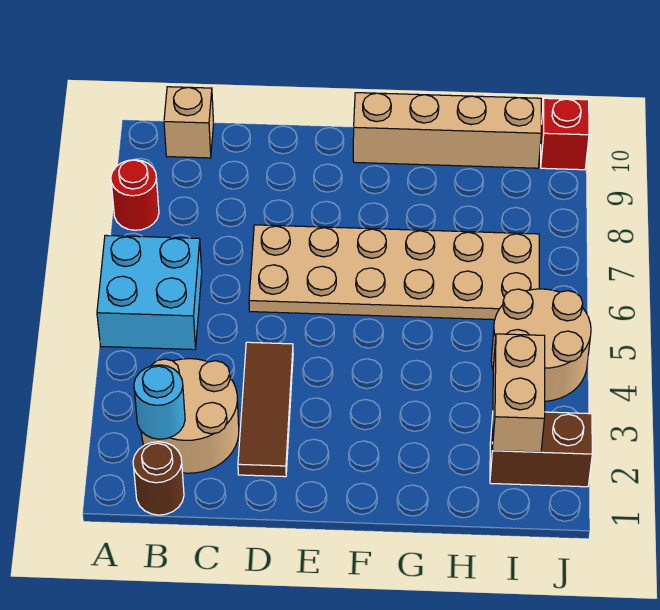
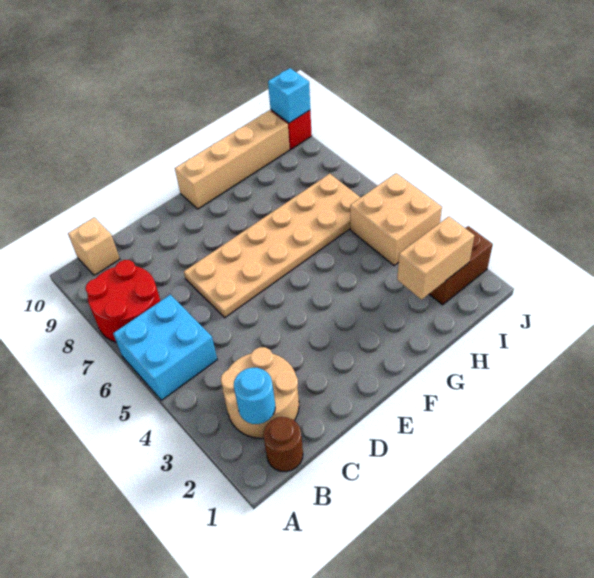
red 1x1 round brick [111,160,159,230] -> red 2x2 round brick [85,260,160,342]
brown 1x3 tile [238,342,293,477] -> none
tan 1x2 brick [492,334,545,452] -> tan 1x2 brick turned to [397,217,474,299]
tan 2x2 round brick [491,289,591,401] -> tan 2x2 brick [350,173,442,266]
none -> cyan 1x1 brick [268,68,310,123]

